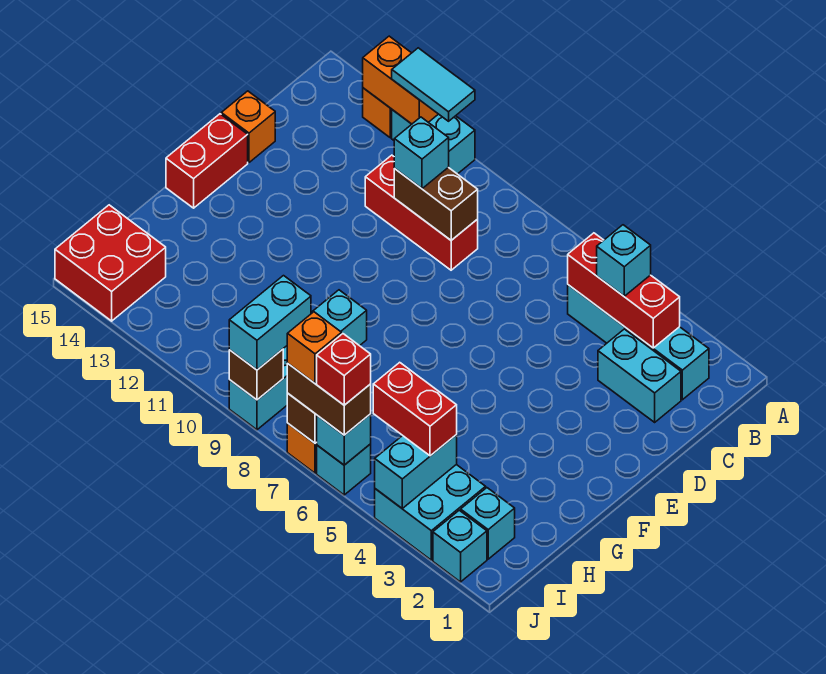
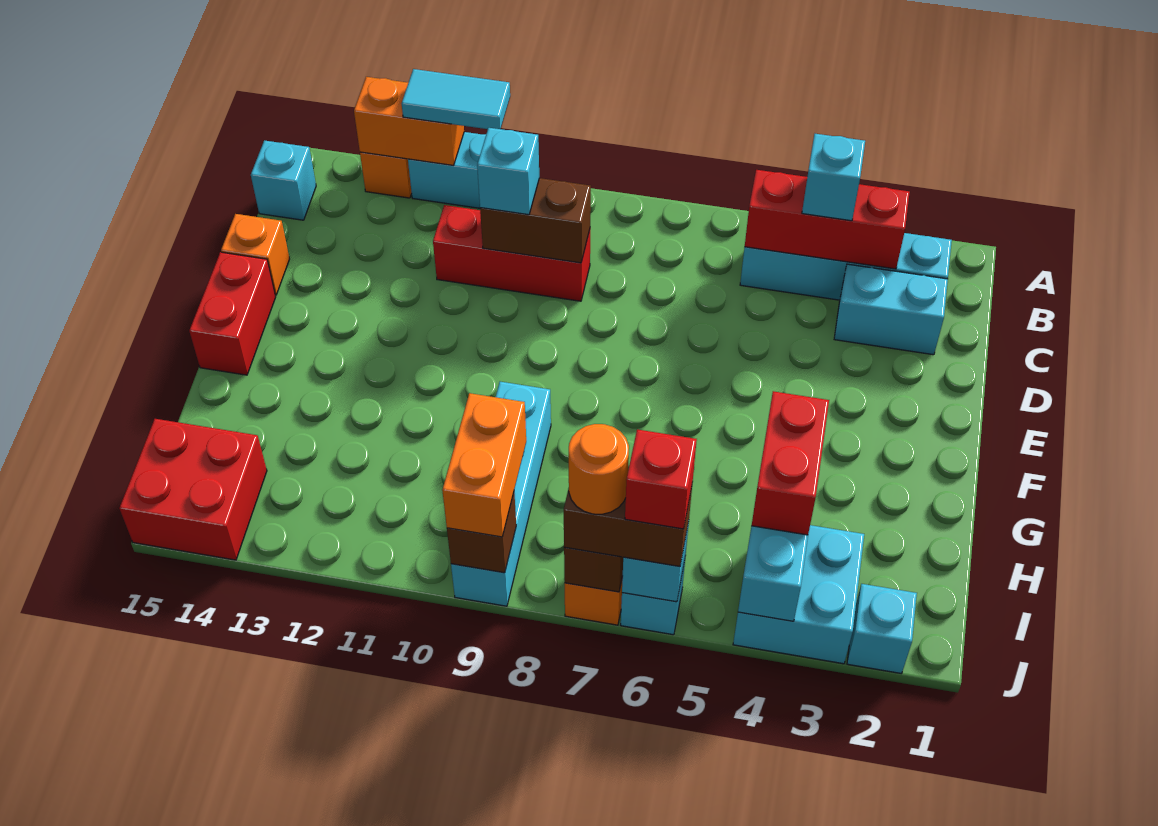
cyan 1x1 brick [461,488,515,559] -> cyan 1x1 brick moved to [251,140,316,220]
red 1x2 brick [373,362,457,456] -> red 1x2 brick turned to [752,391,829,535]
cyan 1x2 brick [229,276,311,370] -> orange 1x2 brick [442,393,526,537]
orange 1x1 brick [287,312,342,383] -> orange 1x1 round brick [569,424,629,514]

